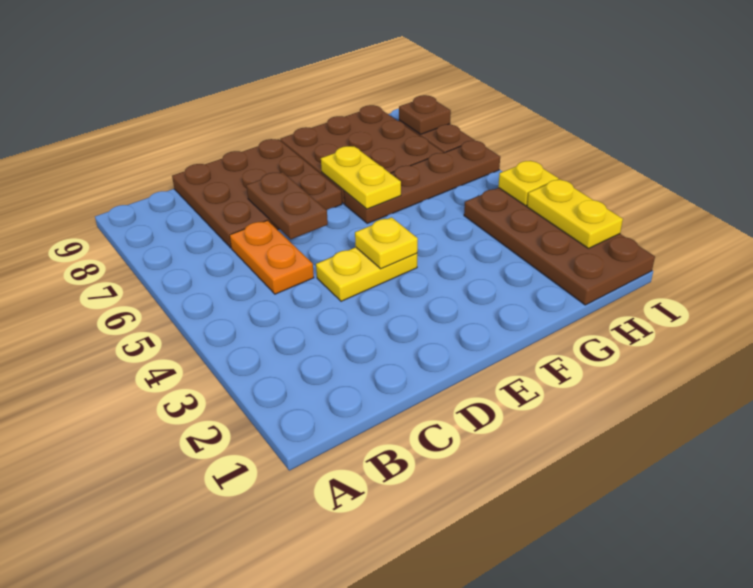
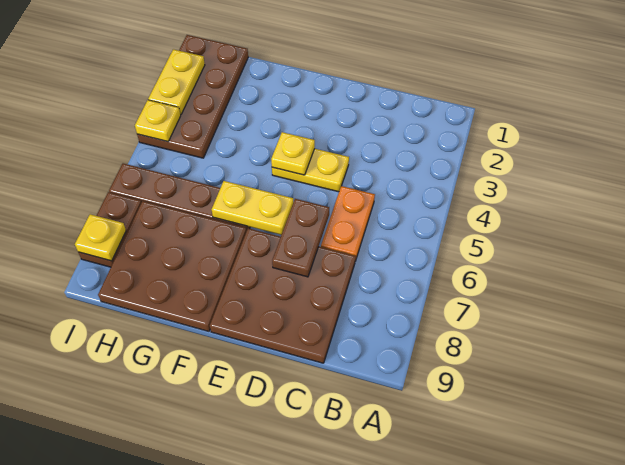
yellow 1x2 plate [321,146,401,209] -> yellow 1x2 plate turned to [212,181,293,235]
brown 1x1 plate [399,95,451,134] -> yellow 1x1 plate [75,214,126,261]

